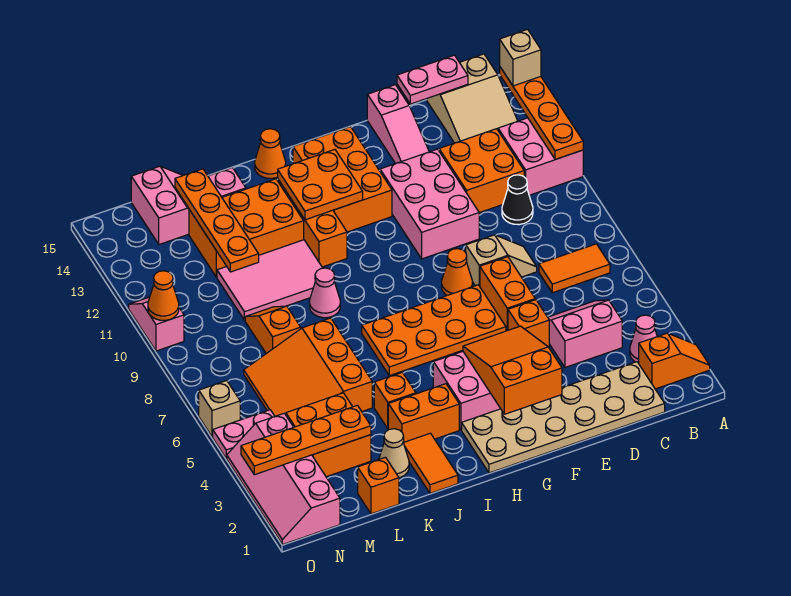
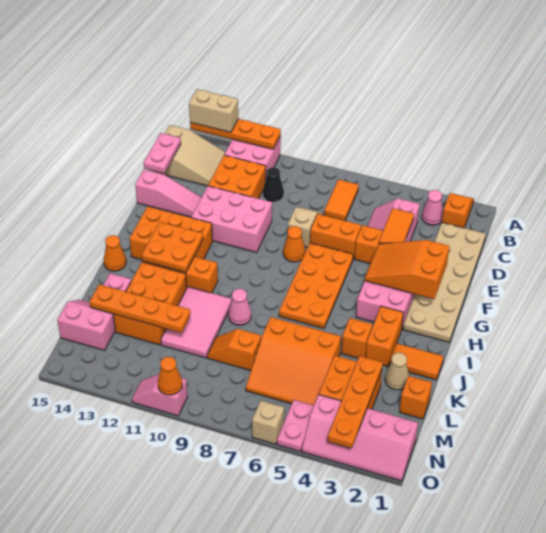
tan 1x1 brick [500,29,541,86] -> tan 1x2 brick [189,89,238,132]
none -> orange 1x2 tile [379,208,414,244]

